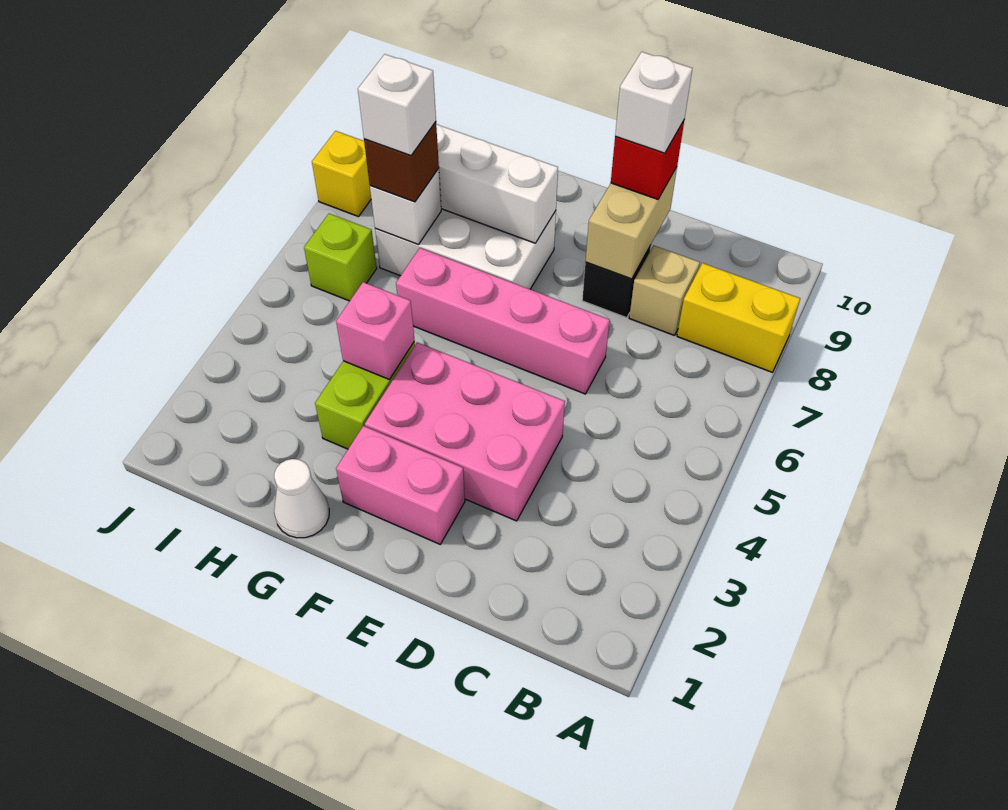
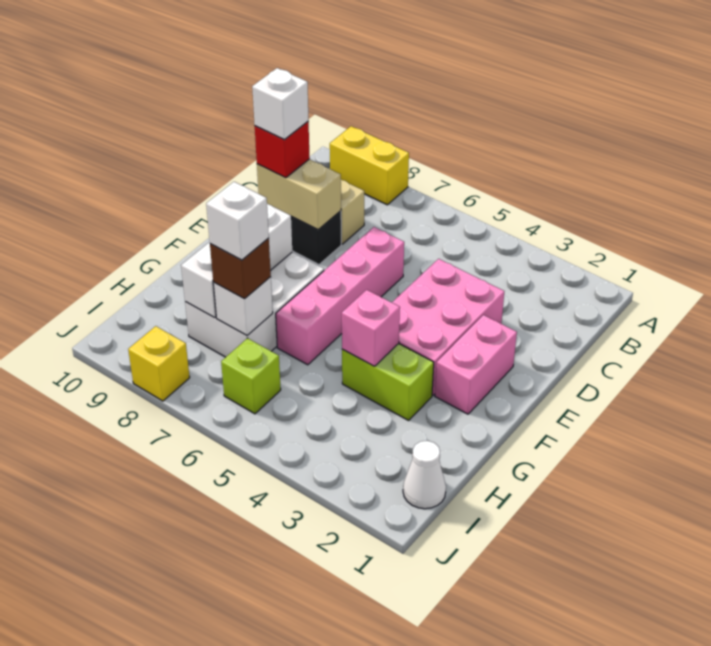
yellow 1x2 brick [677,263,800,372] -> yellow 1x2 brick turned to [330,126,409,205]
white 1x1 cone [274,459,329,538] -> white 1x1 cone moved to [403,441,446,509]

